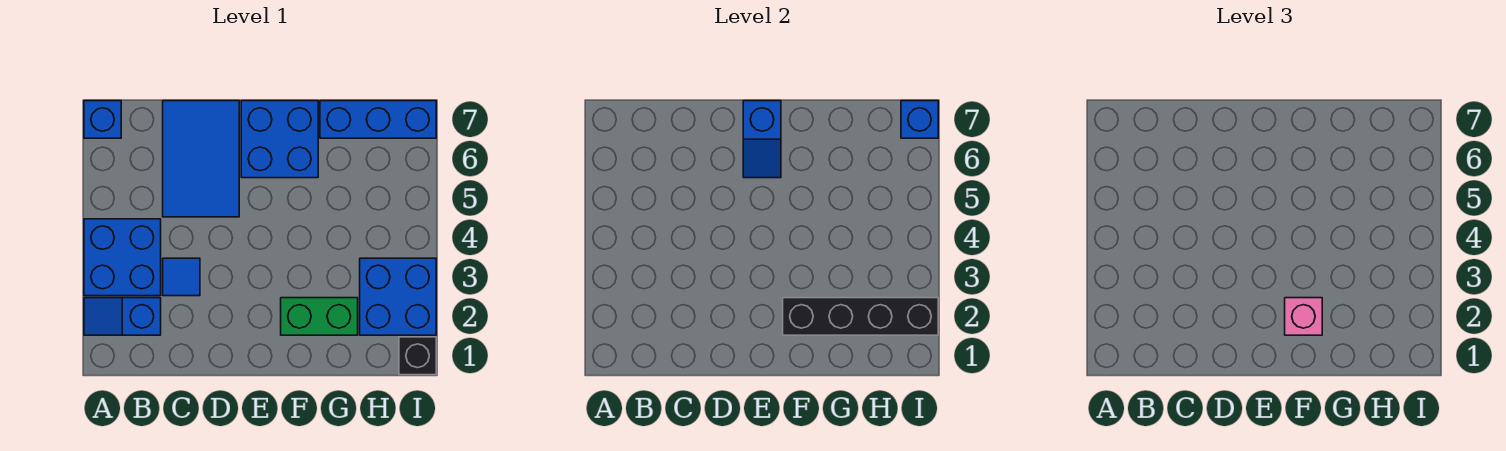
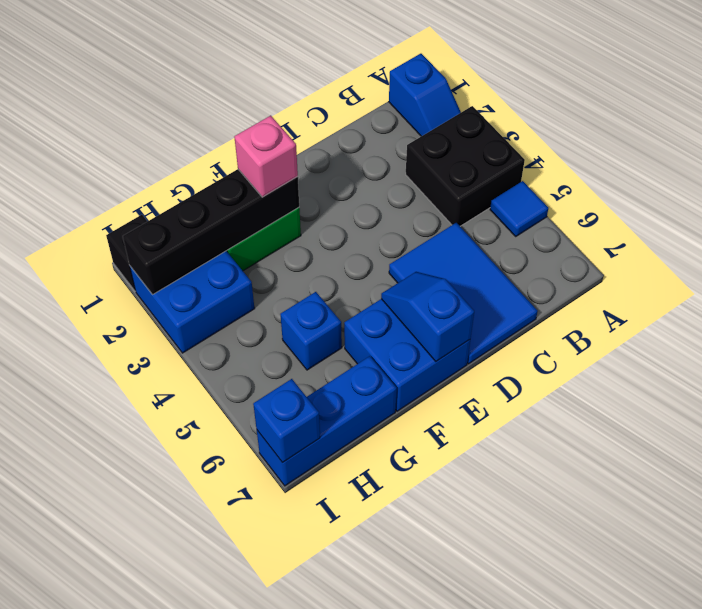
blue 1x2 slope [84,298,161,335] -> blue 1x2 slope turned to [389,54,461,136]
blue 2x2 brick [84,219,161,296] -> black 2x2 brick [406,106,525,226]
blue 1x1 brick [84,101,121,138] -> blue 1x1 brick moved to [280,292,342,370]
blue 1x1 tile [163,258,200,296] -> blue 1x1 tile moved to [490,181,548,236]

